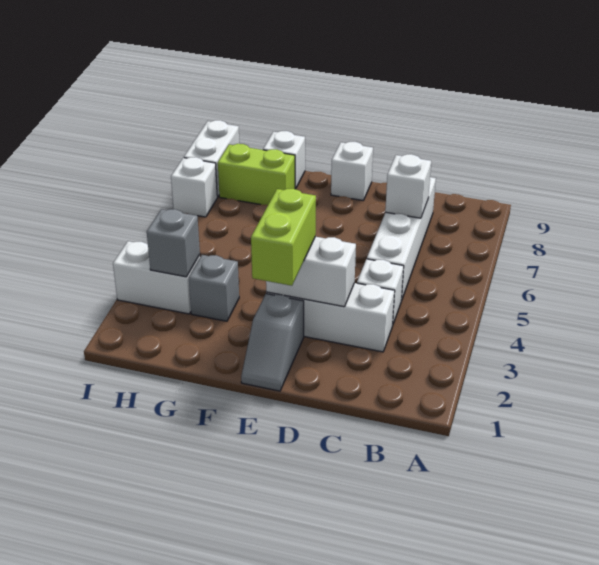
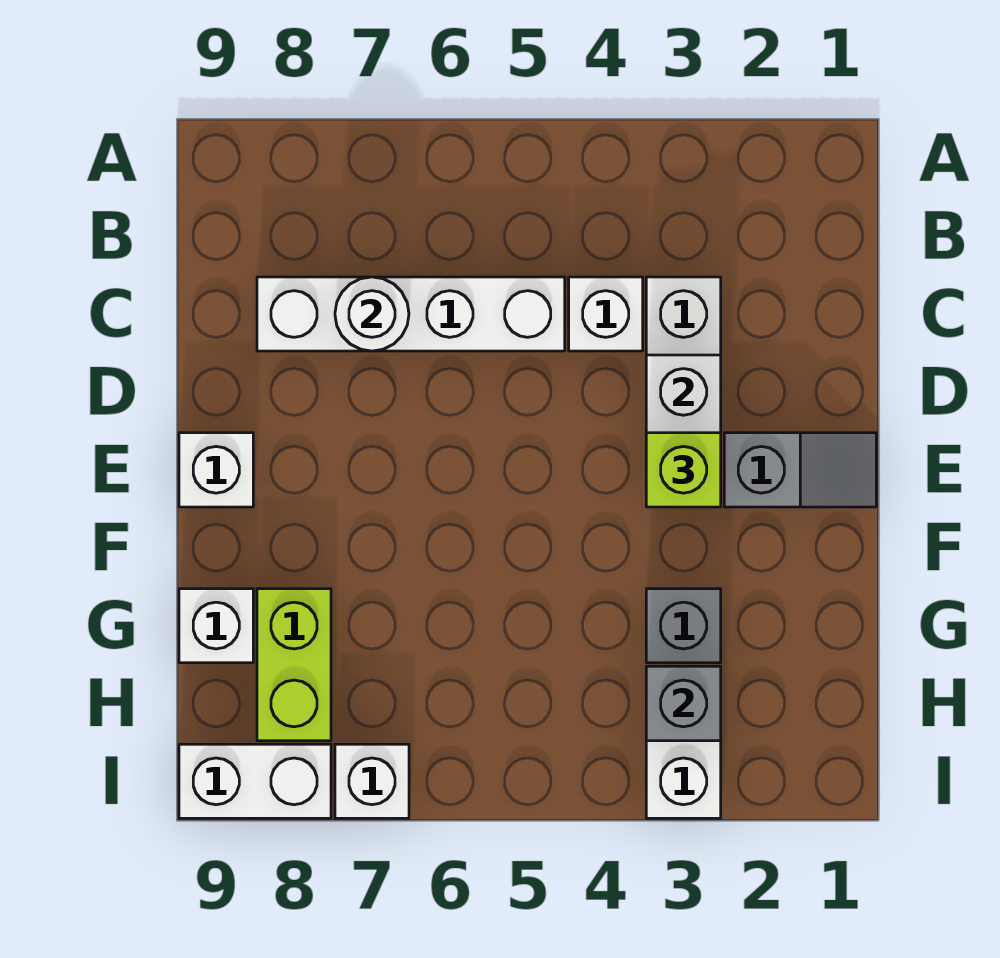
white 1x1 brick [385,154,431,218] -> white 1x1 round brick [335,277,409,351]
lime 1x2 brick [251,189,316,286] -> lime 1x1 brick [646,433,721,507]

